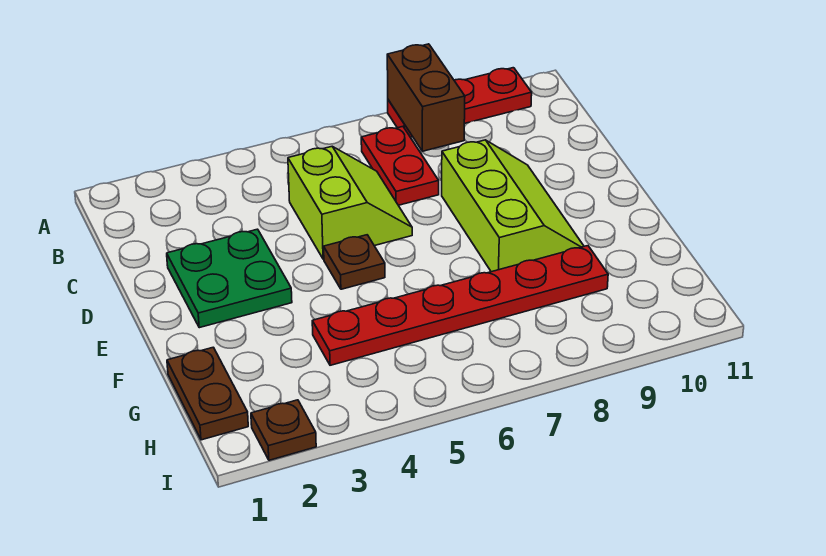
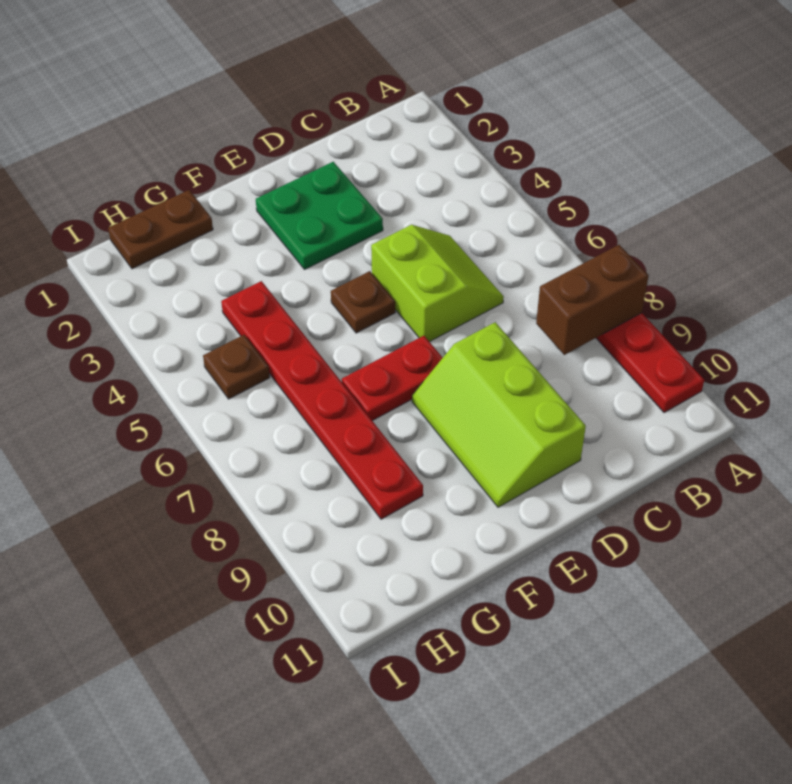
red 1x2 plate [361,127,439,205] -> red 1x2 plate moved to [342,336,443,421]
lime 2x2 slope [288,146,412,259] -> lime 2x2 slope turned to [371,225,504,342]
lime 2x3 slope [442,140,584,272] -> lime 2x3 slope turned to [412,322,586,507]
brown 1x1 plate [251,400,316,460] -> brown 1x1 plate moved to [203,335,270,399]

